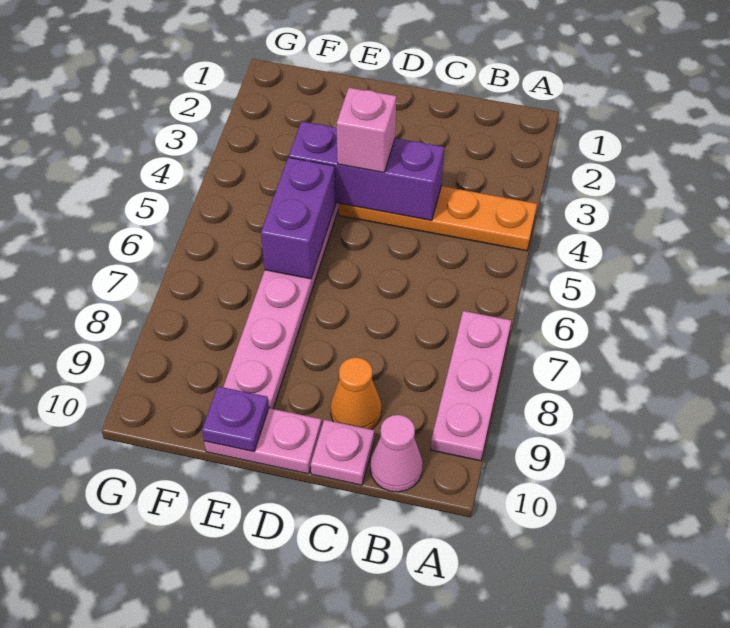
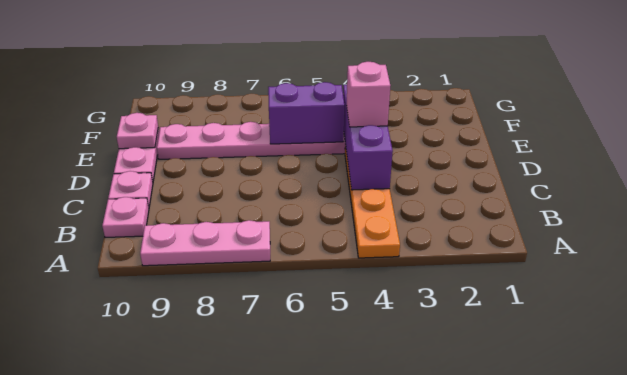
pink 1x1 cone [370,415,423,492] -> pink 1x1 plate [102,197,149,237]
orange 1x1 cone [330,357,381,429] -> none
purple 1x1 plate [202,387,269,452] -> pink 1x1 plate [117,113,158,149]

